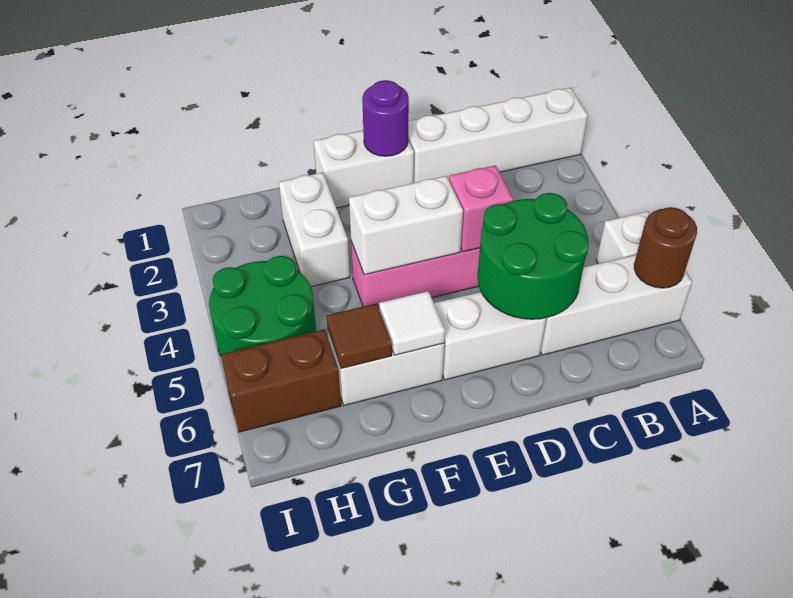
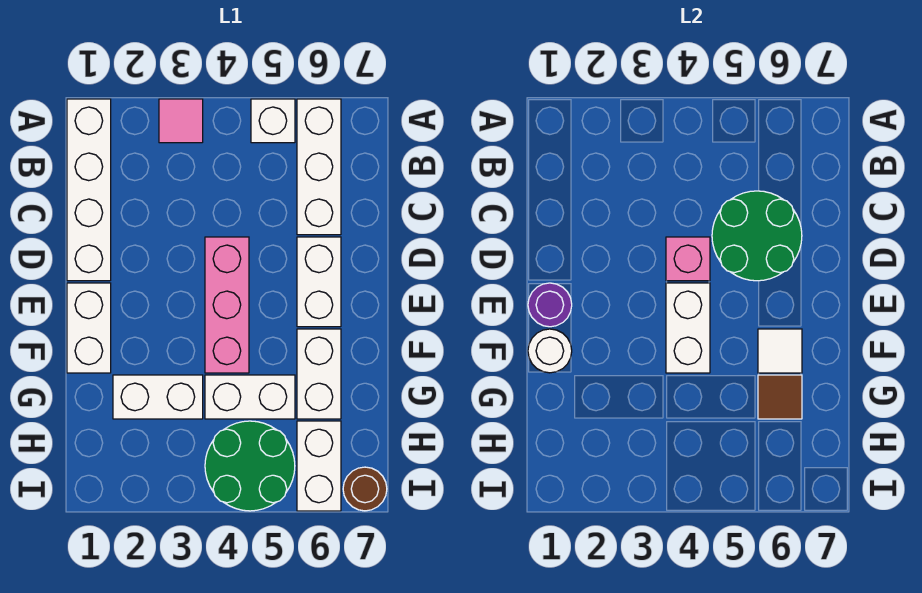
none -> pink 1x1 tile [159,99,203,143]
brown 1x1 round brick [634,207,697,288] -> brown 1x1 round brick moved to [343,467,387,511]
none -> white 1x1 round brick [528,329,572,373]
none -> white 1x2 brick [205,375,295,419]
brown 1x2 brick [221,329,341,432] -> white 1x2 brick [297,421,341,511]

